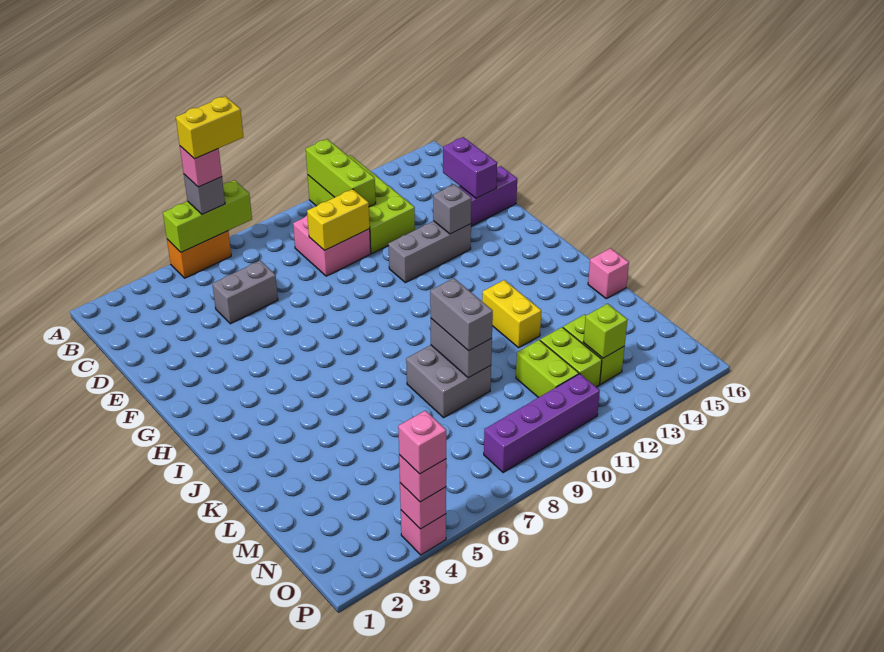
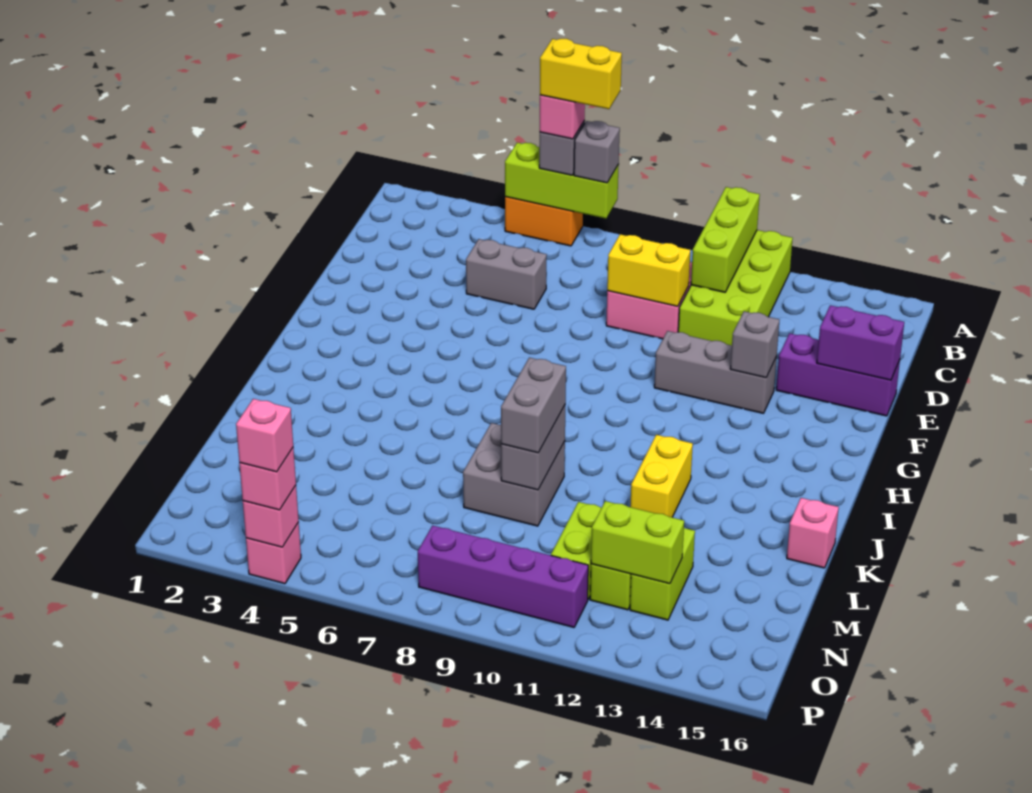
none -> grey 1x1 brick [574,121,620,183]
purple 1x2 brick [443,137,497,198] -> purple 1x2 brick turned to [817,305,904,380]
lime 1x1 brick [583,304,627,358] -> lime 1x2 brick [591,501,684,584]

